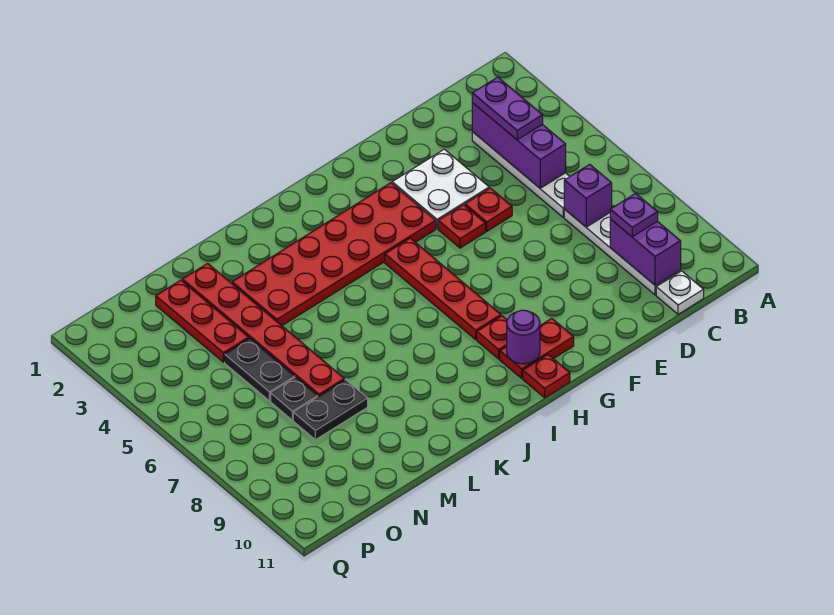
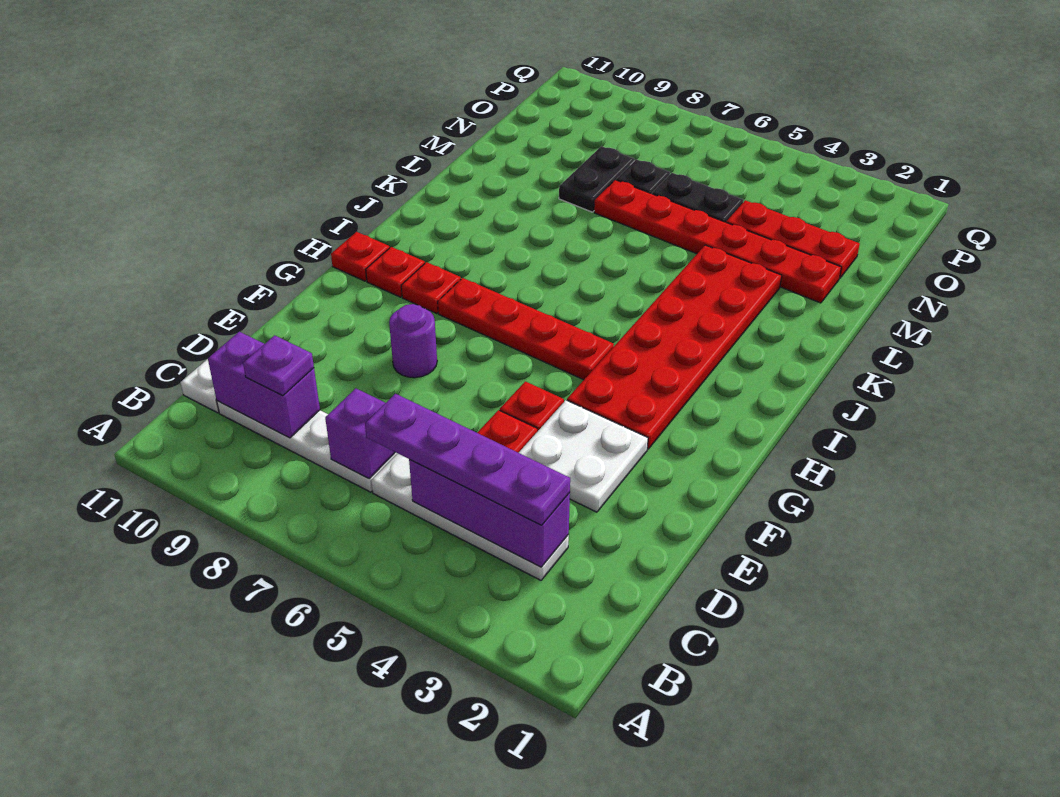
purple 1x2 plate [472,77,543,140] -> purple 1x4 plate [365,394,570,525]
red 1x2 plate [500,318,574,378] -> red 1x1 plate [366,247,425,297]
purple 1x1 round brick [507,310,540,364] -> purple 1x1 round brick moved to [389,304,437,378]

